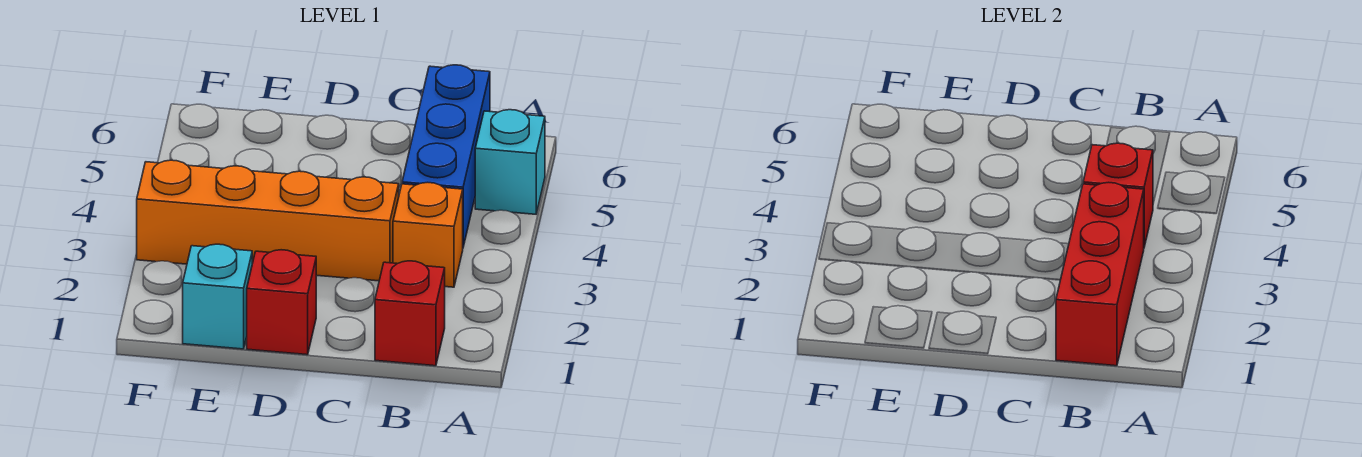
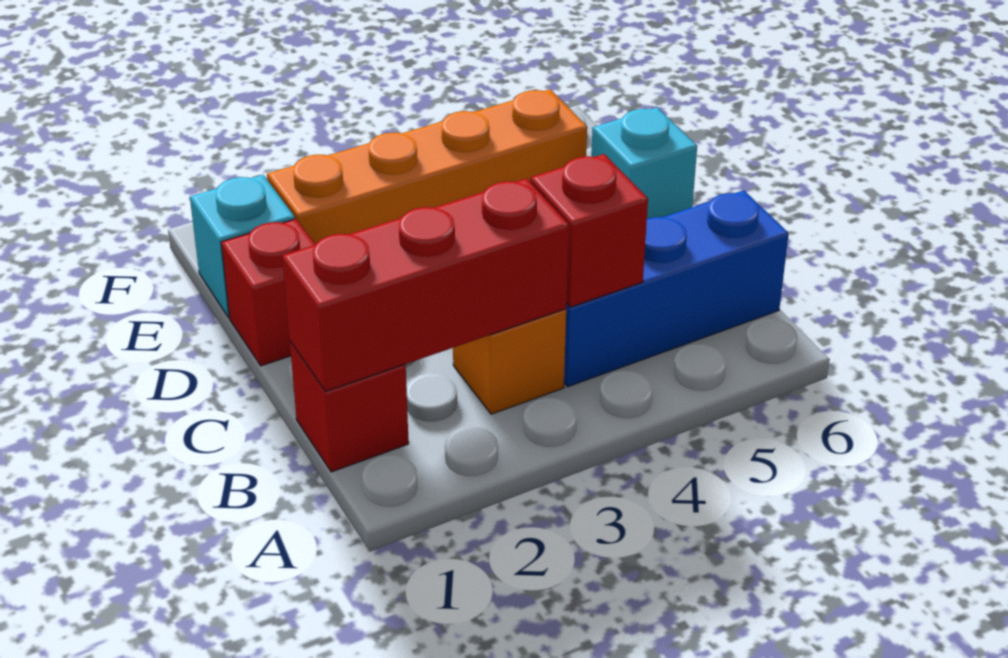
cyan 1x1 brick [475,110,545,214] -> cyan 1x1 brick moved to [591,108,697,219]
orange 1x4 brick [137,160,399,281] -> orange 1x4 brick turned to [267,89,587,244]

